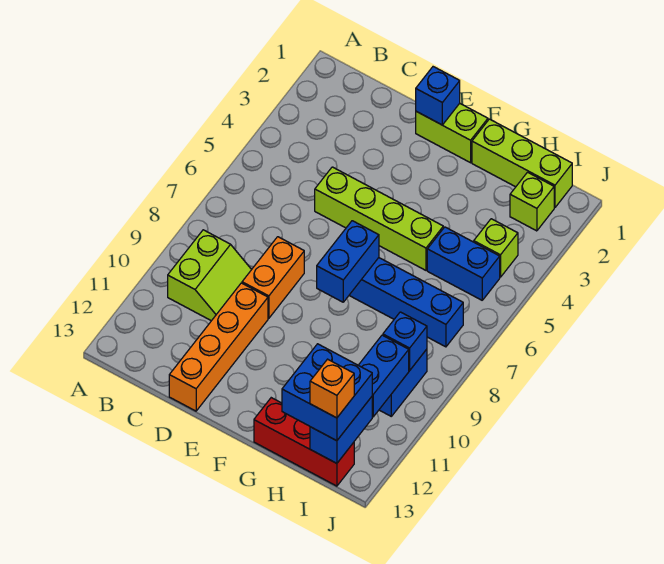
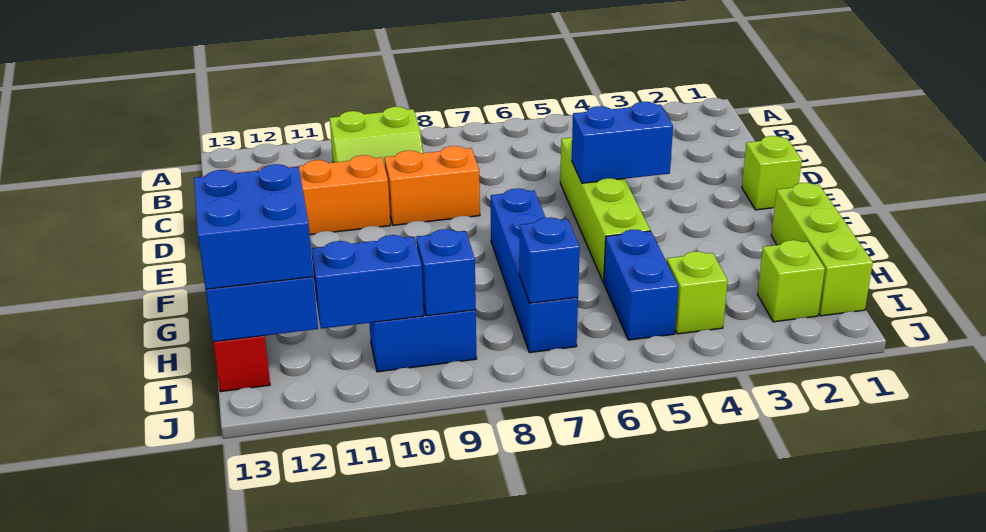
lime 1x2 brick [416,103,488,163] -> lime 1x1 brick [742,136,802,210]
blue 1x1 brick [416,67,460,125] -> blue 1x1 brick moved to [519,217,580,303]
blue 1x2 brick [317,221,379,302] -> blue 1x2 brick moved to [572,102,673,183]
orange 1x1 brick [310,359,354,418] -> none

